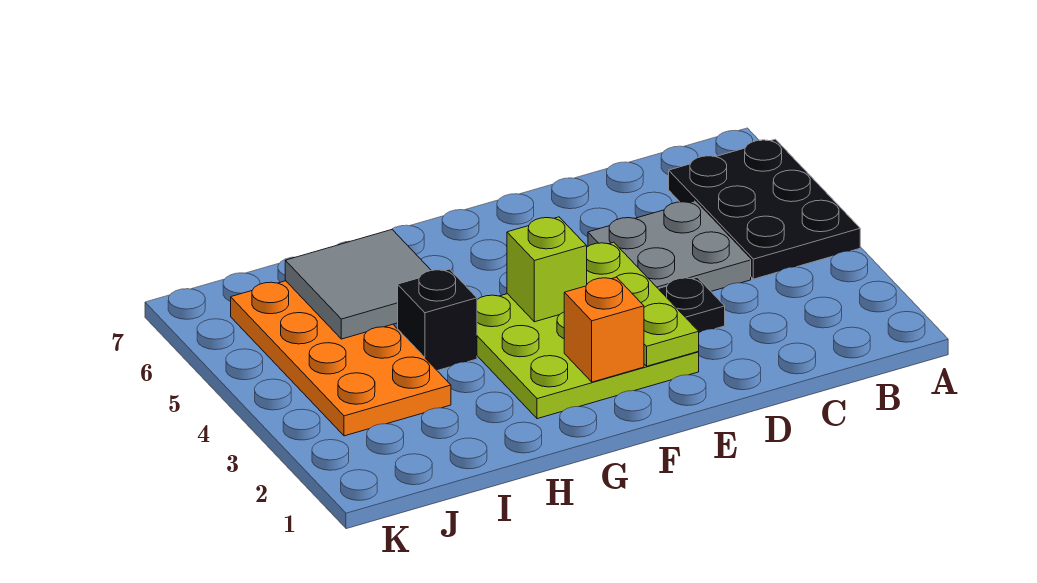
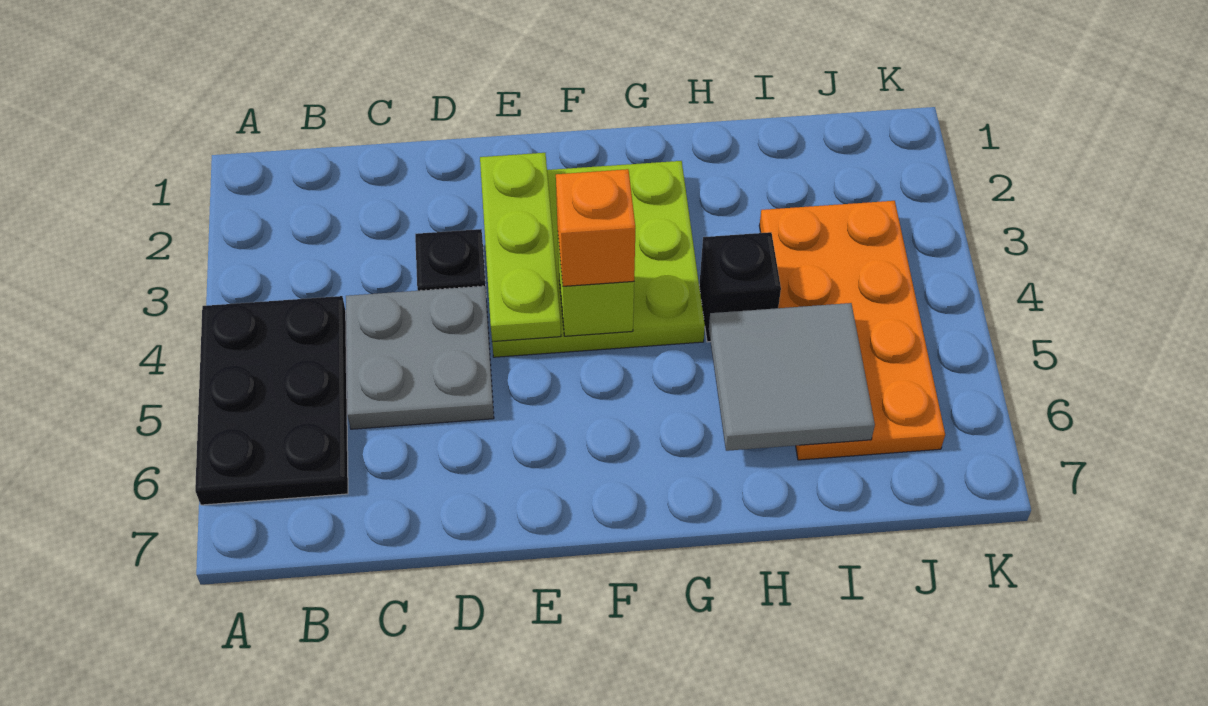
orange 1x1 brick [564,277,644,382] -> orange 1x1 brick moved to [556,169,635,286]

